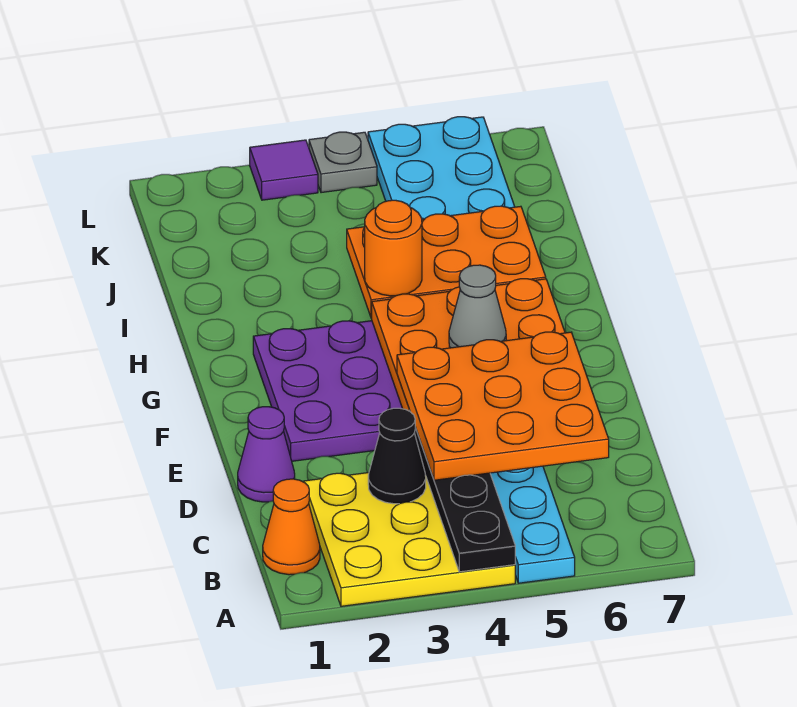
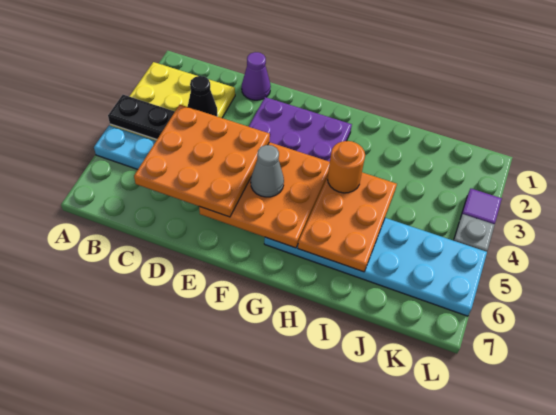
orange 1x1 cone [263,479,320,575] -> none

